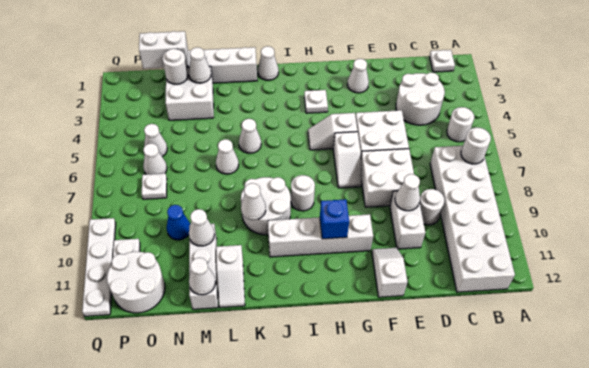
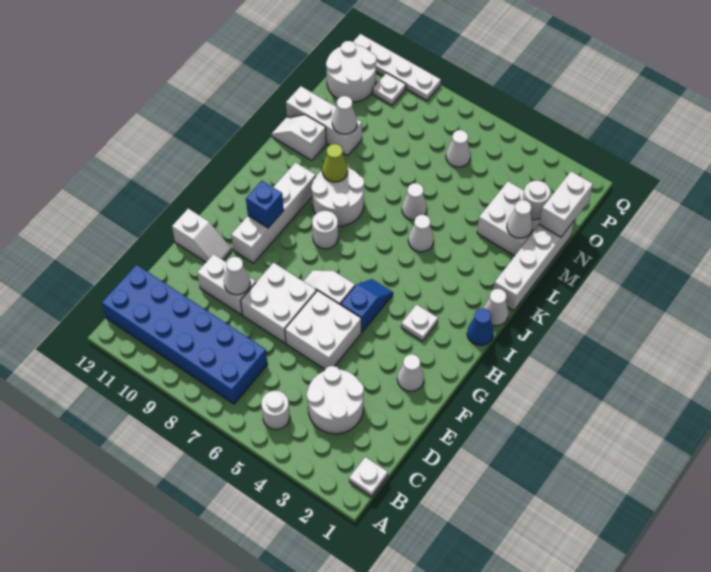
white 2x6 brick [430,146,515,292] -> blue 2x6 brick [102,265,268,404]
white 1x1 round brick [461,127,491,164] -> none
white 1x1 round brick [420,189,444,225] -> none
white 1x2 slope [308,113,358,150] -> blue 1x2 slope [341,279,393,332]
white 1x1 cone [241,183,266,220] -> lime 1x1 cone [322,144,348,182]
white 1x1 cone [189,258,216,295] -> none
blue 1x1 cone [167,205,190,240] -> blue 1x1 cone moved to [467,308,494,346]
white 1x1 cone [144,124,167,157] -> none
white 1x1 plate [142,173,167,199] -> none

